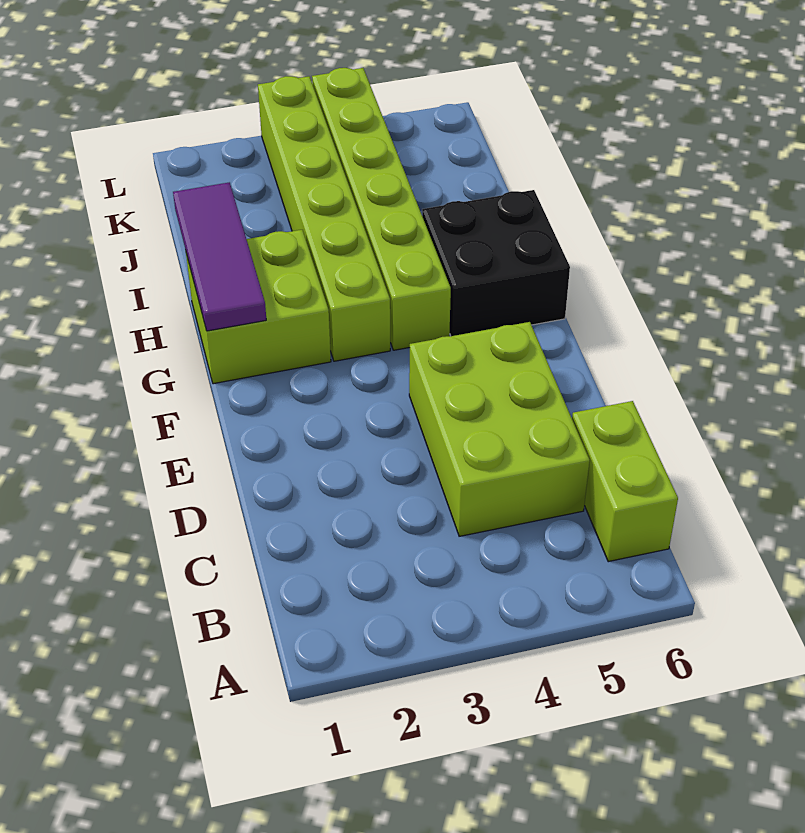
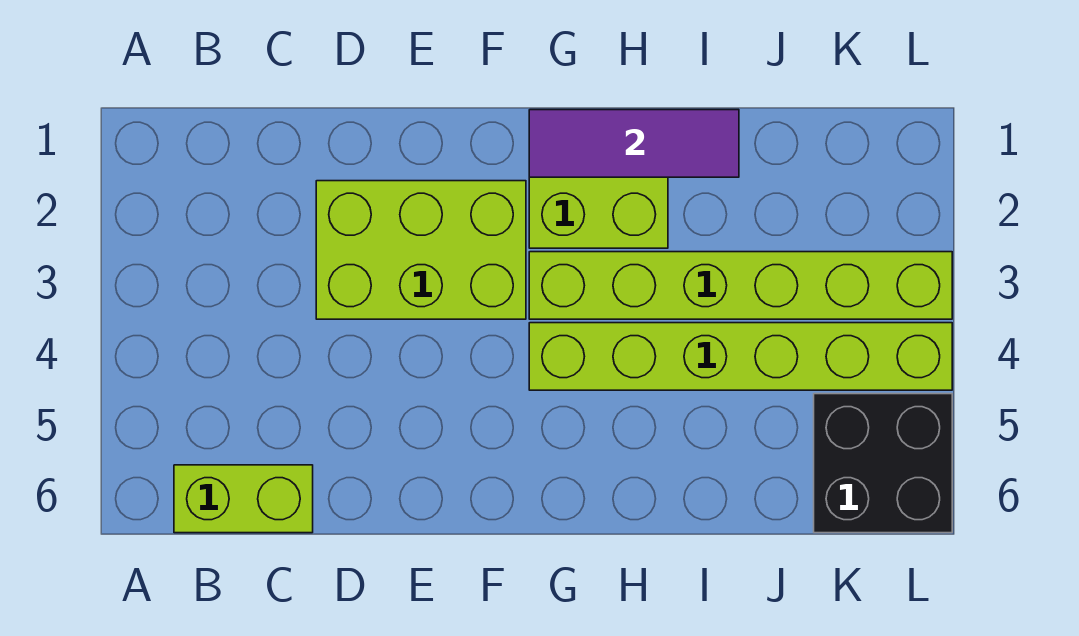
lime 2x3 brick [409,322,590,536] -> lime 2x3 brick moved to [316,181,526,319]
black 2x2 brick [422,190,570,336] -> black 2x2 brick moved to [814,394,952,533]

